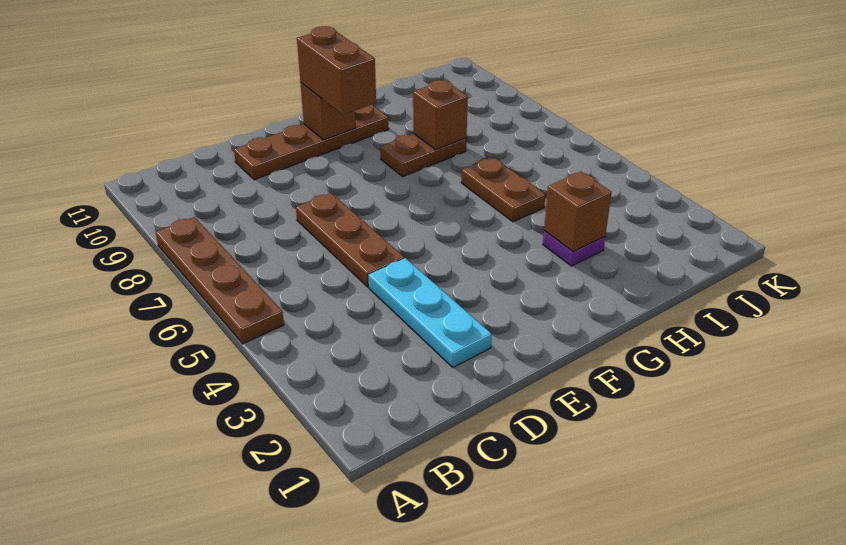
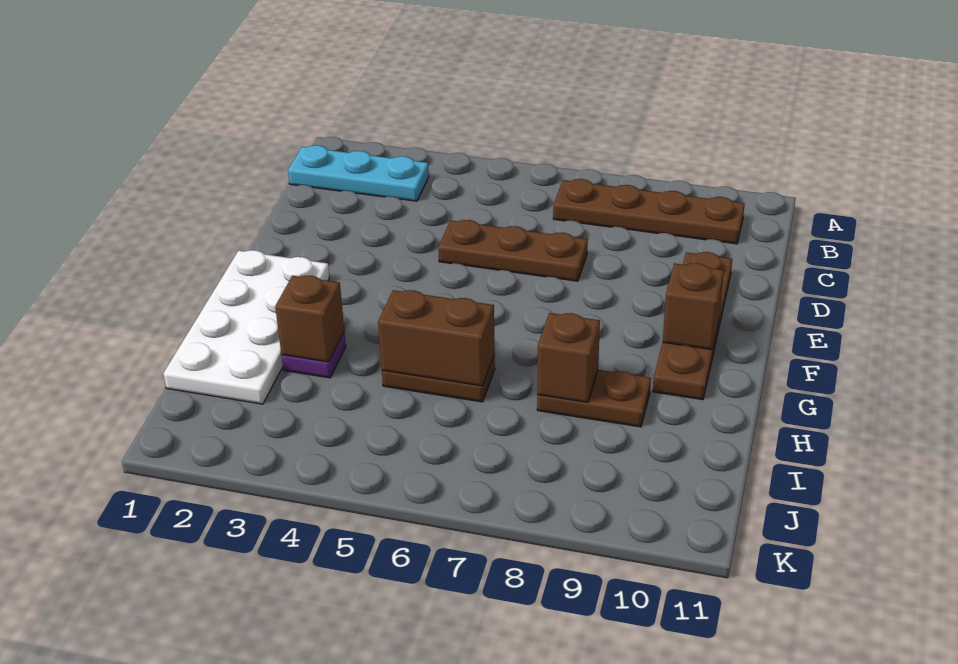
brown 1x4 plate [156,217,284,344] -> brown 1x4 plate moved to [553,179,745,244]
cyan 1x3 plate [368,258,492,367] -> cyan 1x3 plate moved to [288,145,429,201]
none -> white 2x4 plate [163,250,329,404]
brown 1x2 brick [297,26,376,115] -> brown 1x2 brick moved to [378,290,495,386]
brown 1x2 plate [380,134,466,176] -> brown 1x2 plate turned to [537,370,651,427]

